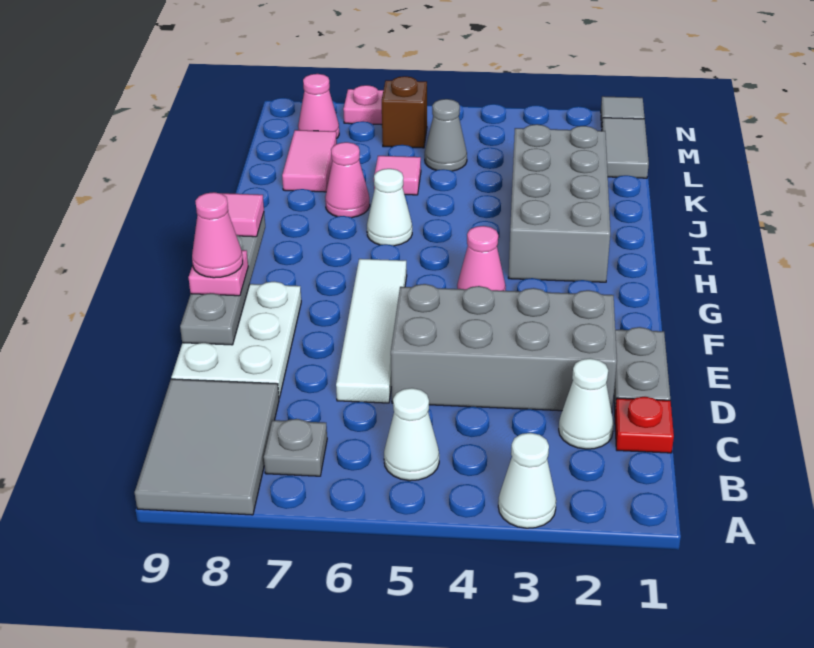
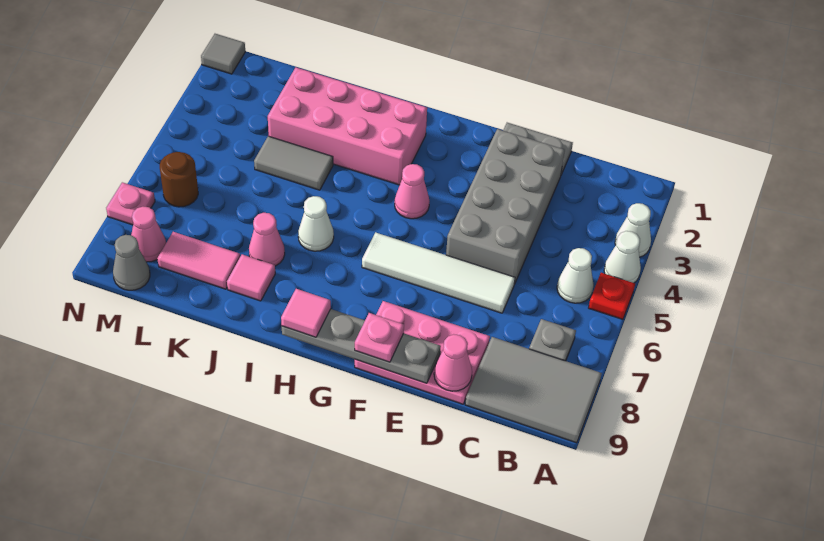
red 1x1 plate [615,397,674,453] -> red 1x1 plate moved to [589,273,635,319]
white 1x1 cone [559,358,614,449] -> white 1x1 cone moved to [604,231,641,283]
white 2x3 plate [171,282,301,398] -> pink 2x3 plate [355,301,490,404]
pink 1x1 cone [192,192,243,278] -> pink 1x1 cone moved to [434,334,472,391]
grey 2x4 brick [508,124,610,282] -> pink 2x4 brick [268,68,427,185]
pink 1x1 tile [374,156,421,195] -> pink 1x1 tile moved to [227,254,275,301]
grey 1x2 tile [602,118,649,178] -> grey 1x2 tile moved to [254,136,333,190]
grey 1x1 cone [425,99,467,171] -> grey 1x1 cone moved to [113,235,150,290]
brown 1x1 brick [382,76,427,148] -> brown 1x1 round brick [160,152,198,207]

